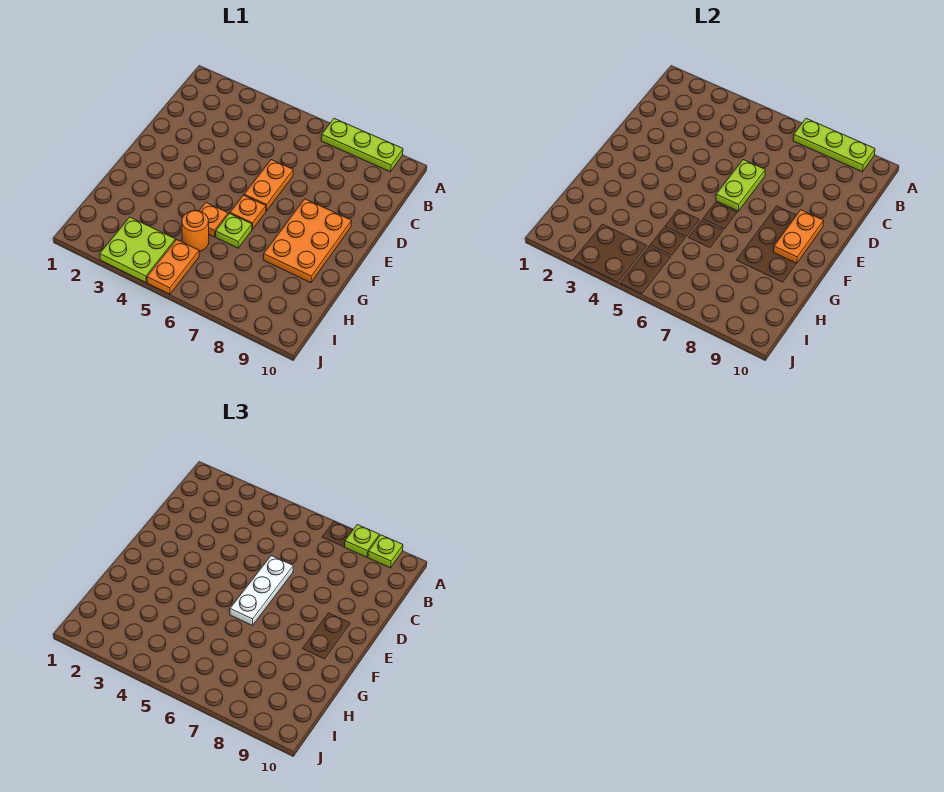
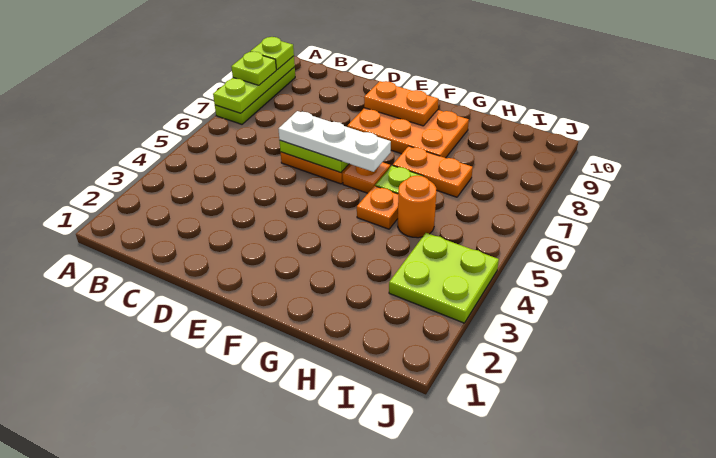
orange 1x2 plate [147,240,199,294] -> orange 1x2 plate moved to [393,146,473,197]

